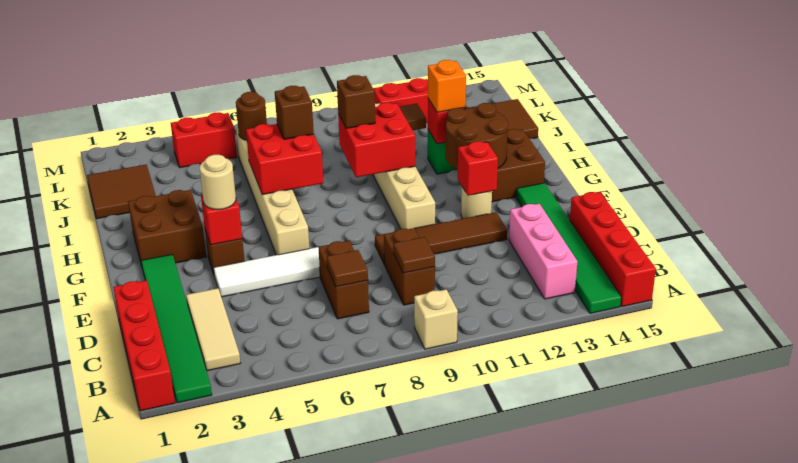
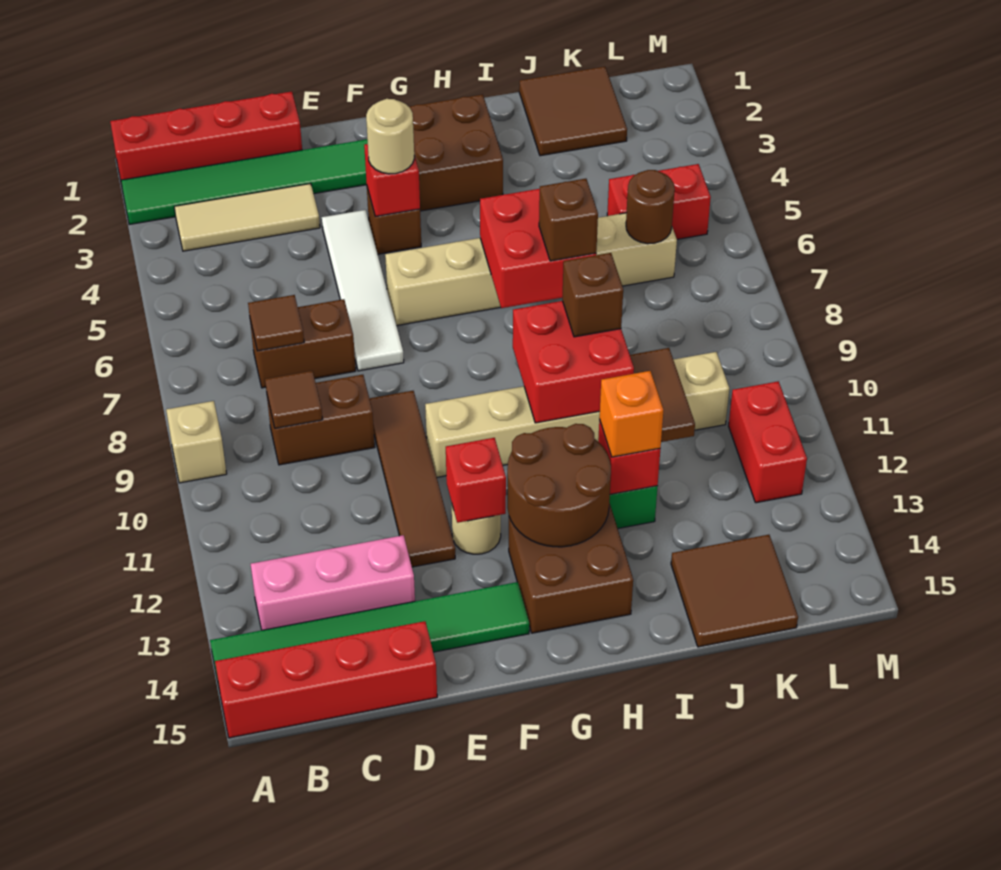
red 1x2 brick [171,112,237,168] -> red 1x2 brick turned to [607,164,711,239]

